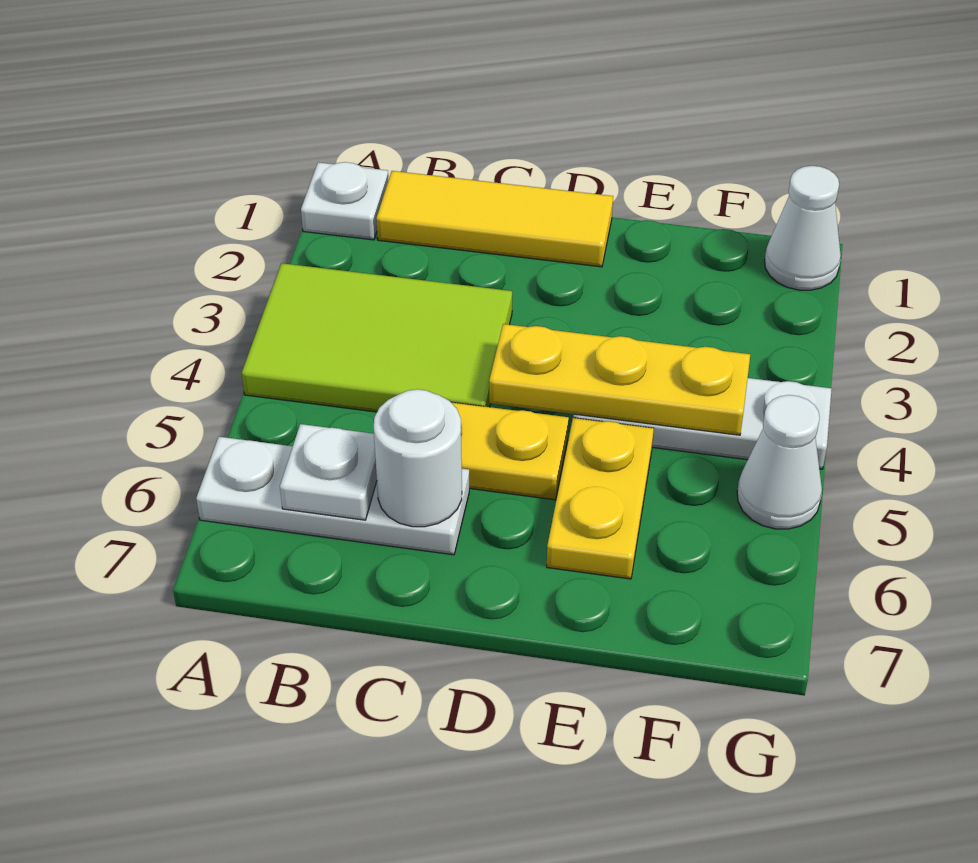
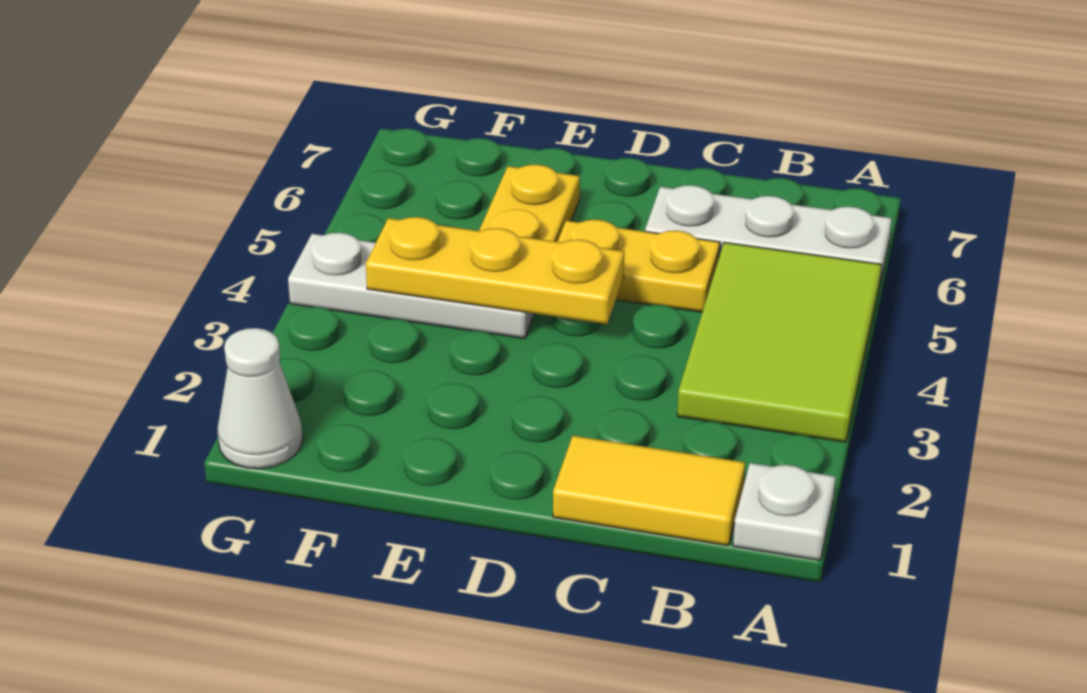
lime 2x3 tile [242,263,512,412] -> lime 2x3 tile turned to [677,243,882,442]
yellow 1x3 tile [376,171,613,267] -> yellow 1x2 tile [553,436,745,546]
white 1x1 plate [280,424,377,520] -> none
white 1x1 round brick [374,389,462,527] -> none
white 1x1 cone [737,395,822,529] -> none

